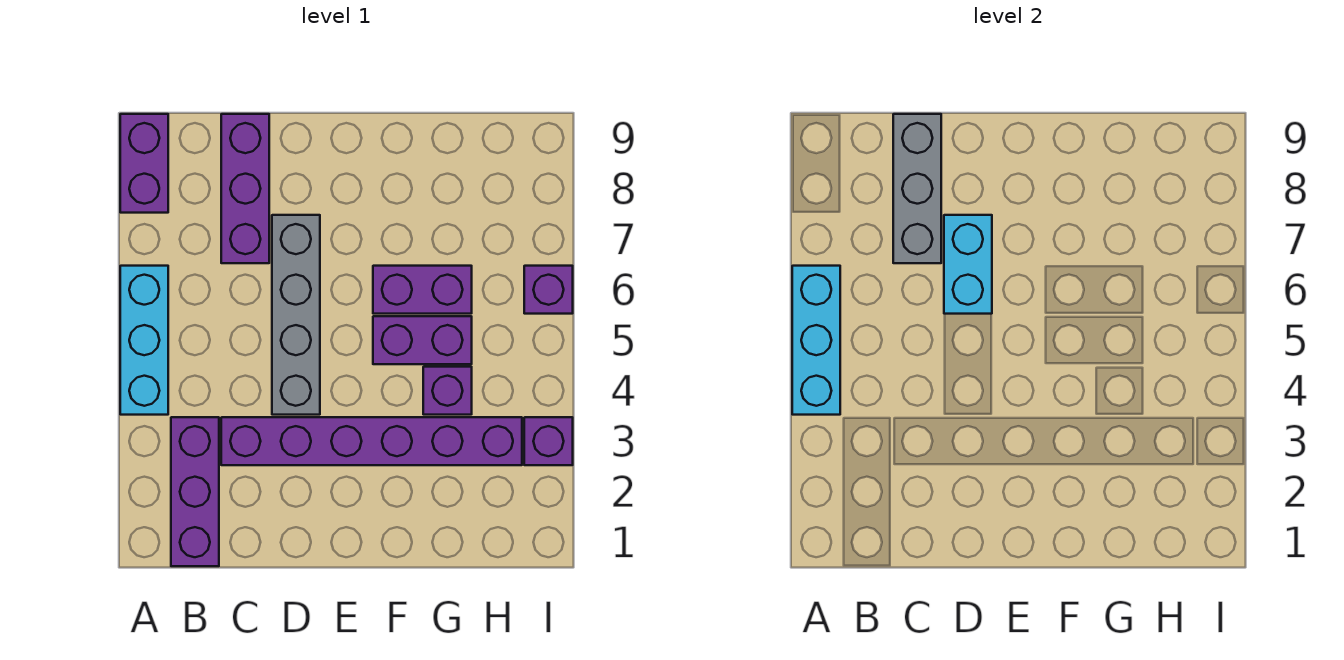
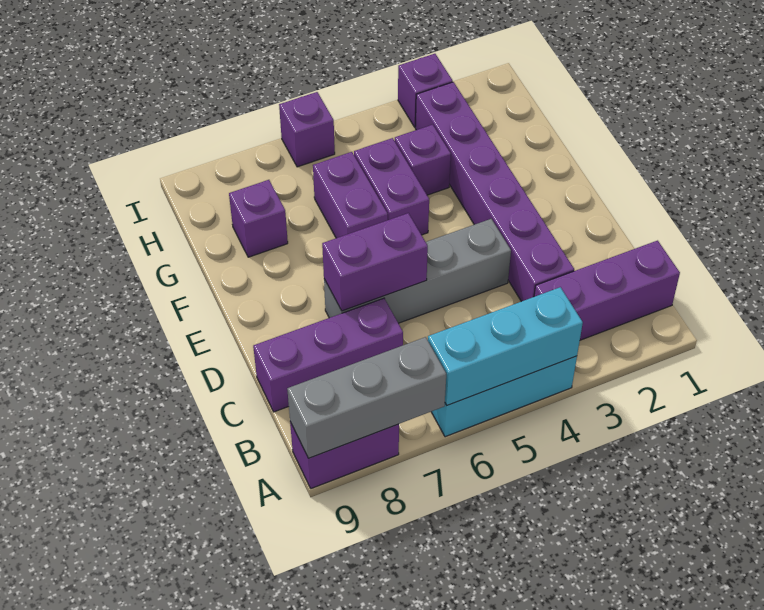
grey 1x3 brick [893,114,941,263] -> grey 1x3 brick moved to [287,337,446,458]
cyan 1x2 brick [944,215,992,314] -> purple 1x2 brick [322,213,428,311]
none -> purple 1x1 brick [229,180,288,257]

